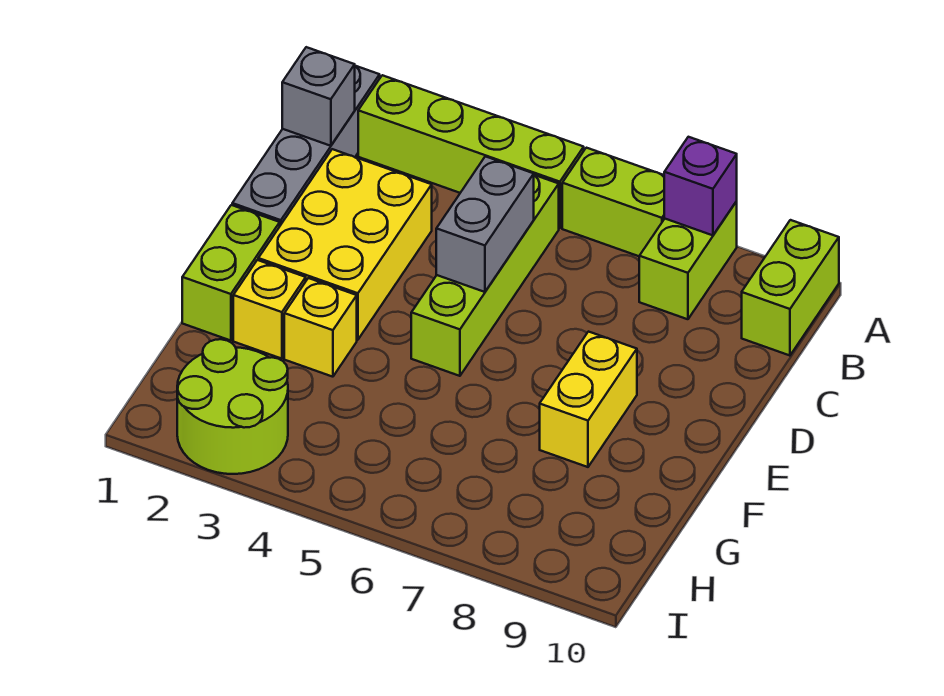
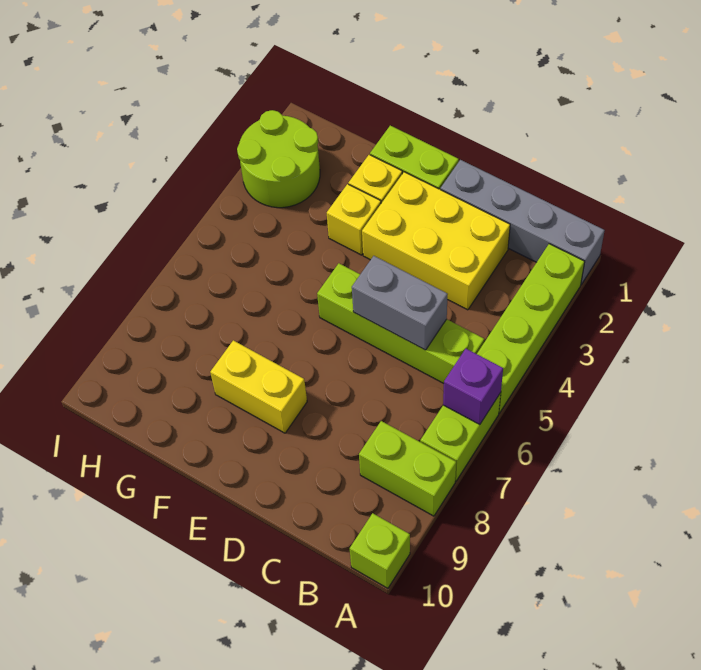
purple 1x1 brick [664,137,737,235] -> purple 1x1 brick moved to [443,349,503,425]
lime 1x2 brick [742,220,839,356] -> lime 1x1 brick [350,513,410,588]
grey 1x1 brick [282,47,355,146] -> none

